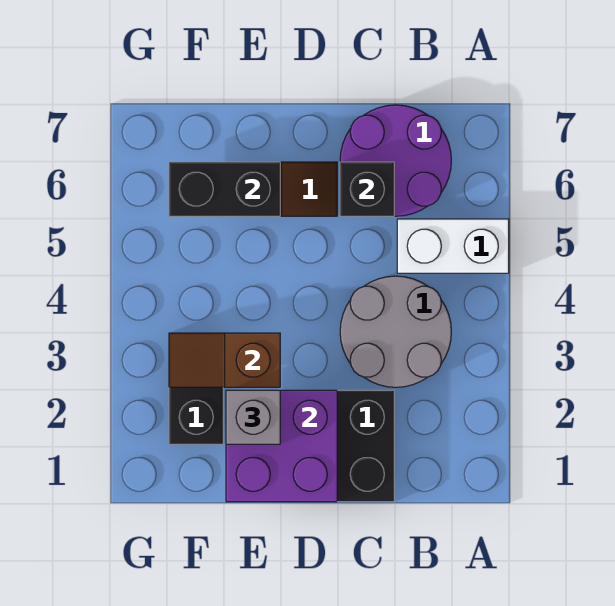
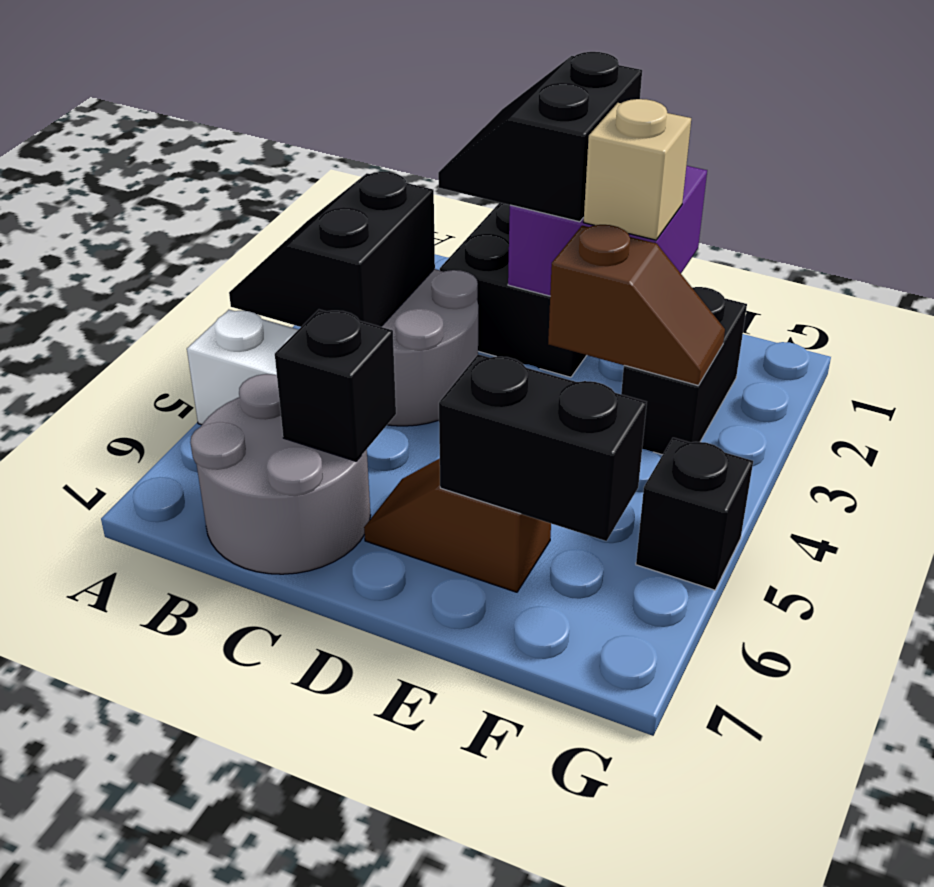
none -> black 2x2 slope [229,172,435,327]
purple 2x2 round brick [340,105,451,216] -> grey 2x2 round brick [190,374,371,574]
none -> black 2x2 slope [438,52,642,222]
grey 1x1 brick [226,390,280,444] -> tan 1x1 brick [584,99,691,240]
none -> black 1x1 brick [636,438,753,590]

